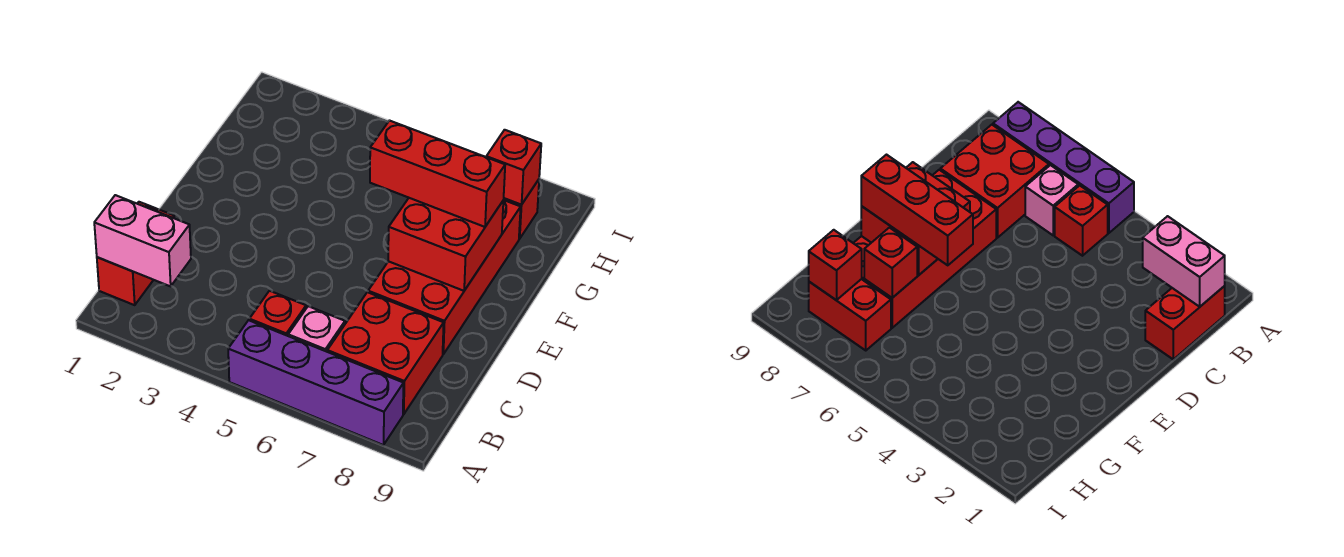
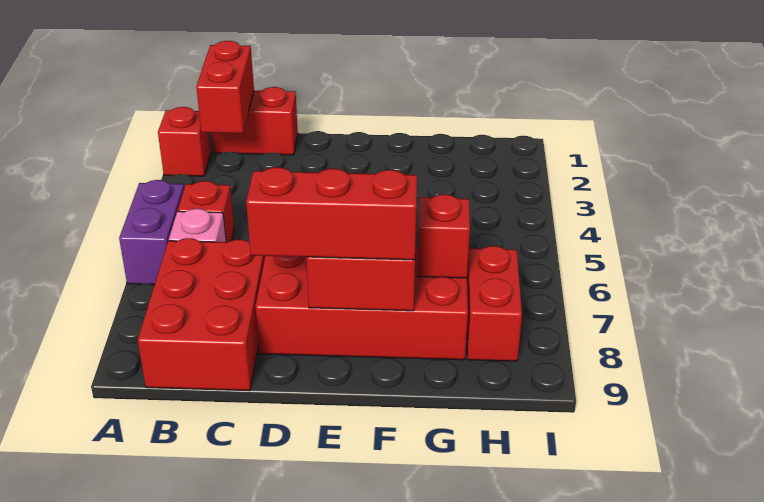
purple 1x4 brick [228,320,404,445] -> purple 1x2 brick [119,180,184,285]
pink 1x2 brick [94,195,191,286] -> red 1x2 brick [196,41,254,133]
red 2x2 brick [327,292,444,414] -> red 2x3 brick [138,238,265,391]
red 1x3 brick [370,121,505,227] -> red 1x3 brick turned to [246,167,417,260]
red 1x1 brick [486,130,541,205] -> red 1x1 brick moved to [158,107,211,176]

